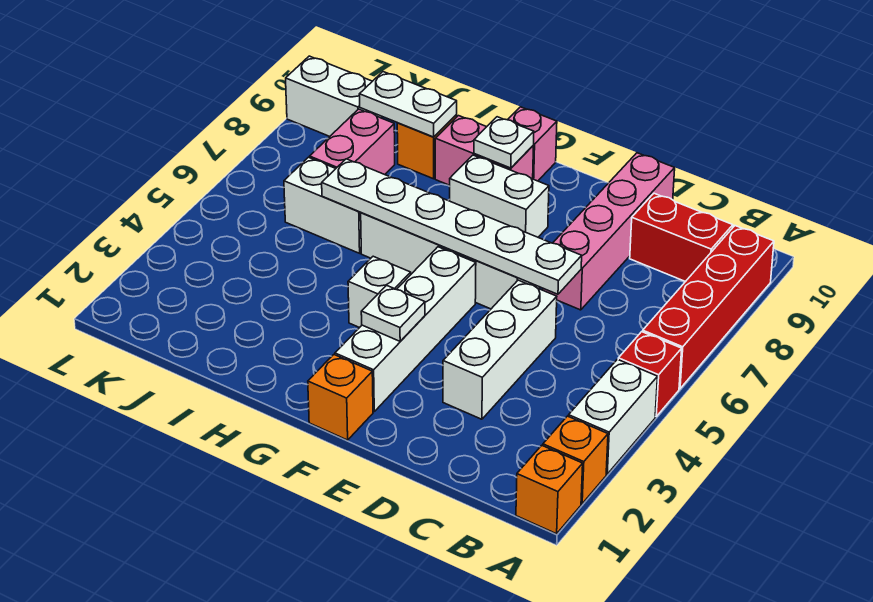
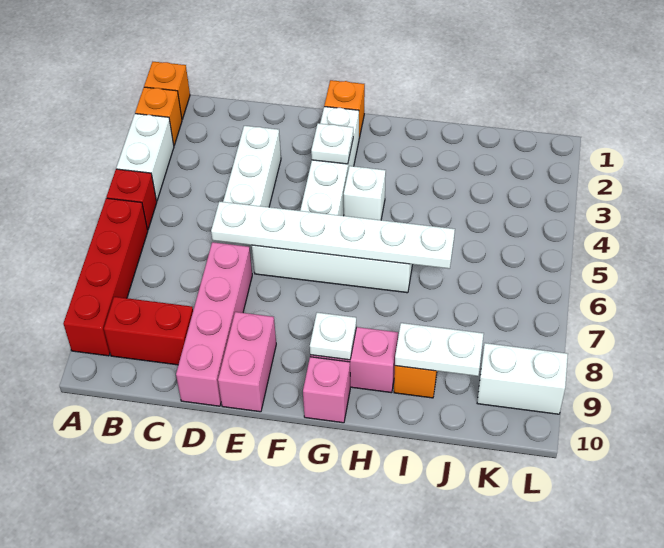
white 1x2 brick [450,155,549,237] -> none
white 1x2 brick [284,157,361,253] -> none
pink 1x2 brick [310,109,395,175] -> pink 1x2 brick moved to [218,312,276,412]

